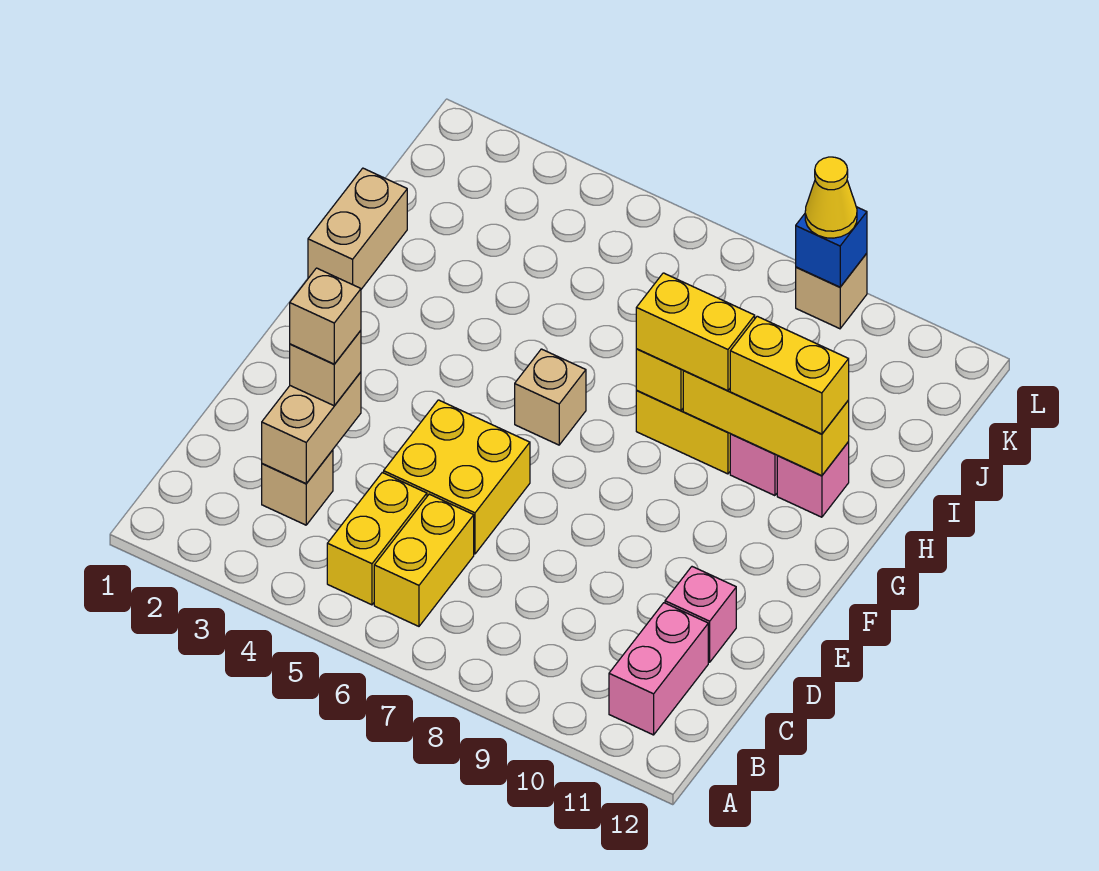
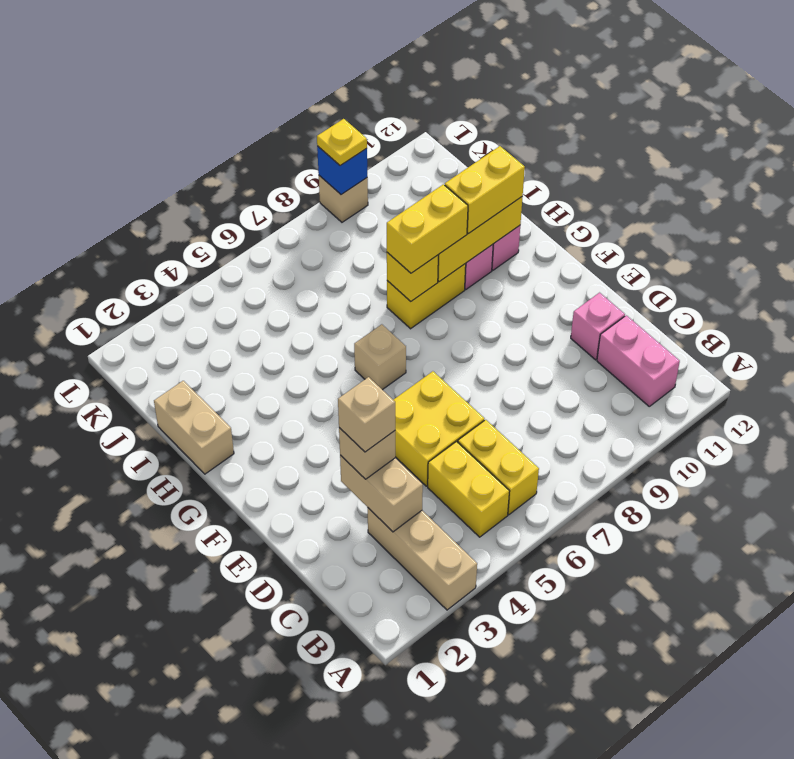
tan 1x1 brick [262,450,333,525] -> tan 1x3 brick [368,508,477,610]
yellow 1x1 cone [805,157,857,238] -> yellow 1x1 plate [317,119,367,166]

